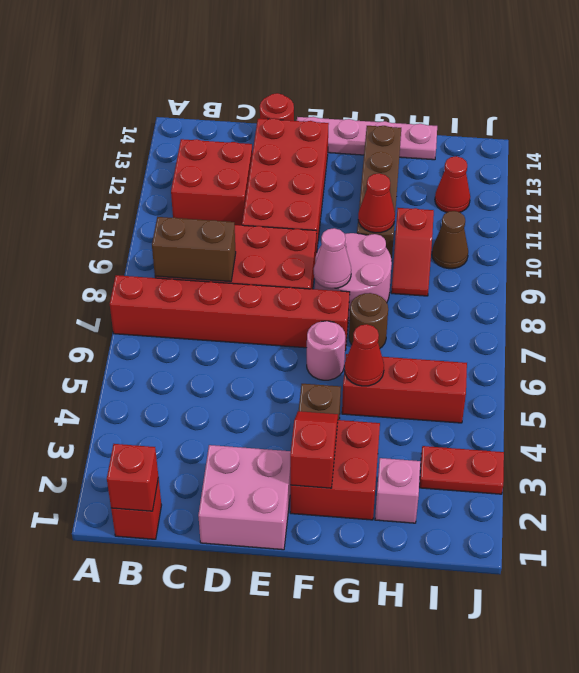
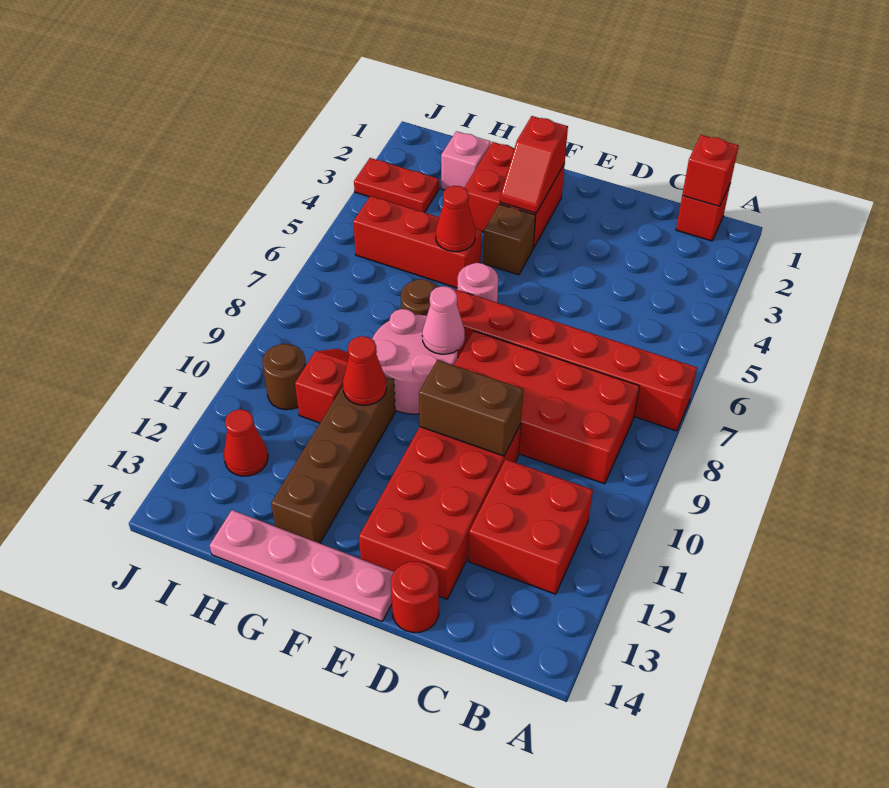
brown 1x2 brick [152,217,236,282] -> brown 1x2 brick moved to [419,360,523,456]
pink 2x2 brick [198,445,291,550] -> none
brown 1x1 cone [432,211,468,269] -> brown 1x1 round brick [262,344,306,410]

